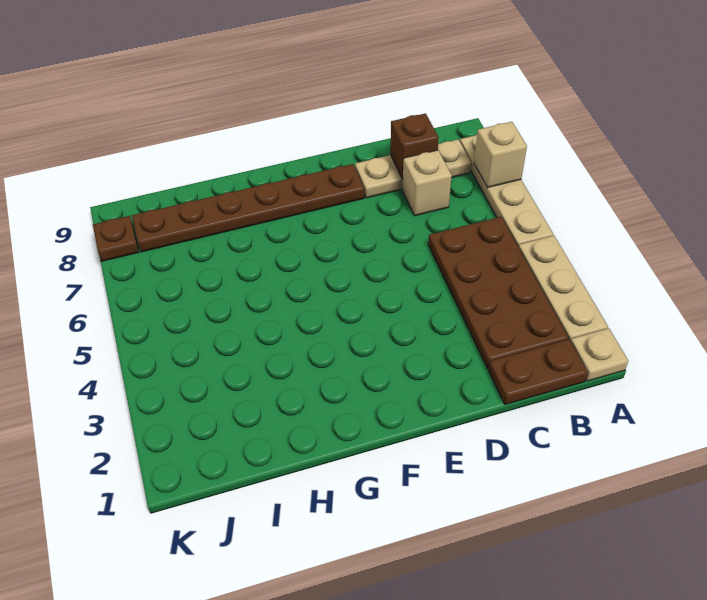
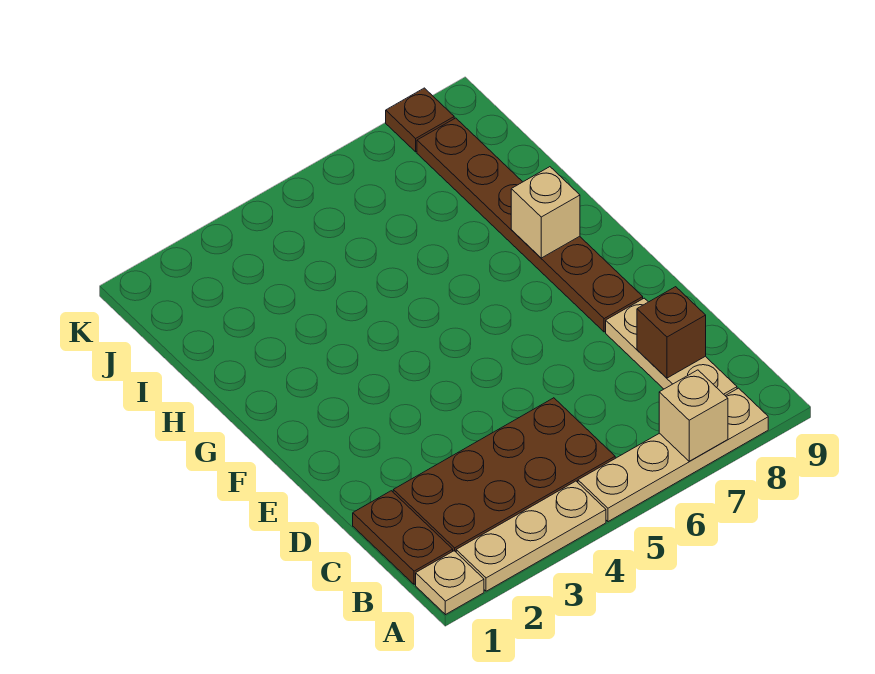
tan 1x1 brick [402,150,452,216] -> tan 1x1 brick moved to [511,167,580,258]

